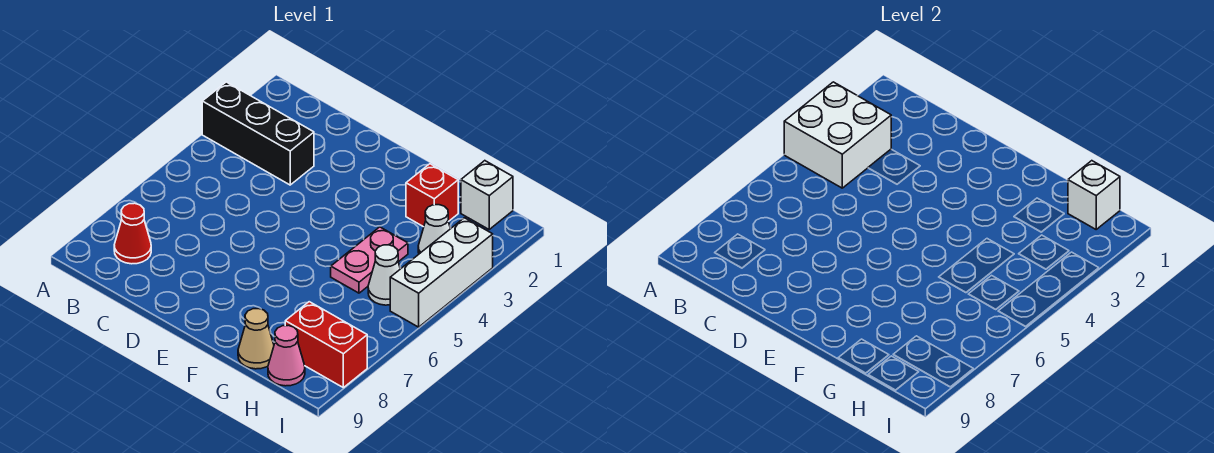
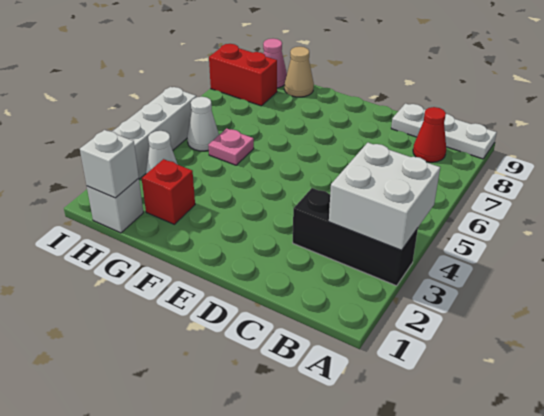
none -> white 1x3 plate [391,103,497,159]
pink 1x2 plate [331,227,408,293] -> pink 1x1 plate [208,128,254,165]

